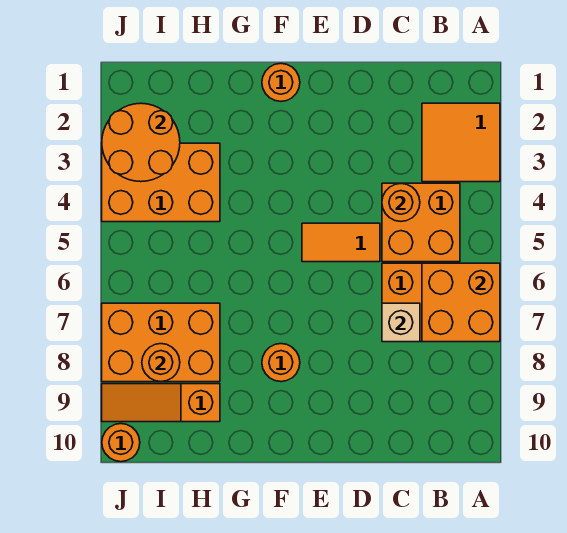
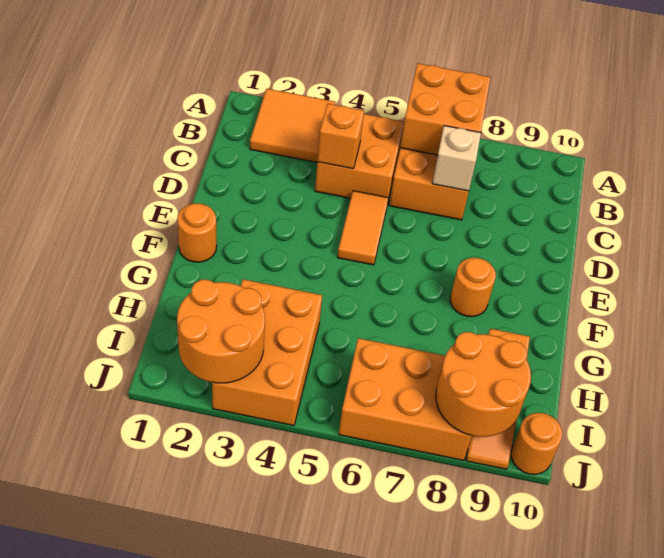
orange 1x1 round brick [382,183,420,221] -> orange 1x1 brick [317,104,364,169]
orange 2x3 brick [102,303,220,382] -> orange 2x3 brick turned to [339,338,472,460]
orange 1x1 round brick [142,344,180,382] -> orange 2x2 round brick [436,332,531,437]

